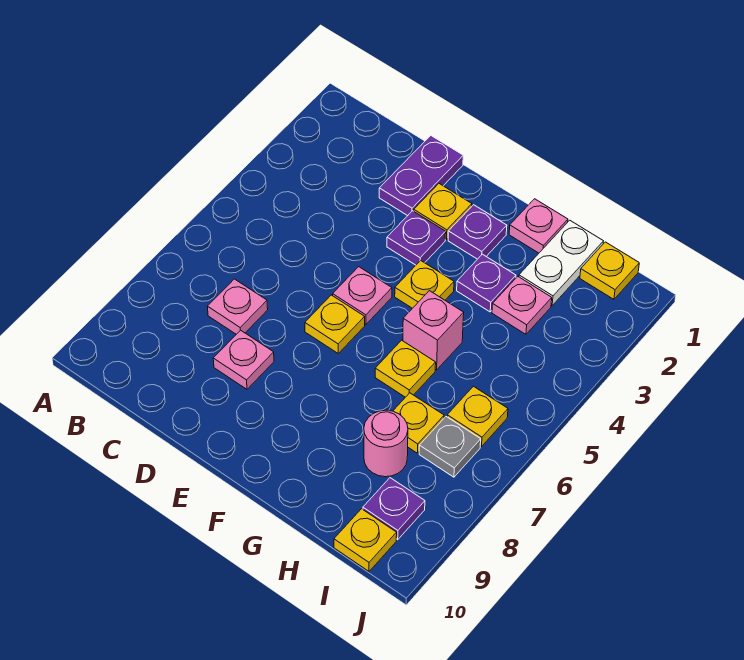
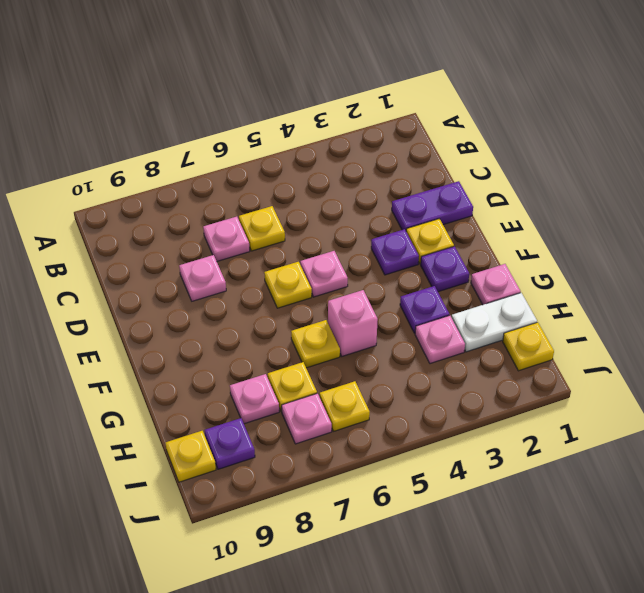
yellow 1x1 plate [395,260,454,308] -> yellow 1x1 plate moved to [239,206,285,251]
pink 1x1 round brick [364,410,408,477] -> pink 1x1 plate [230,374,279,424]
grey 1x1 plate [419,417,481,477] -> pink 1x1 plate [282,393,332,444]

